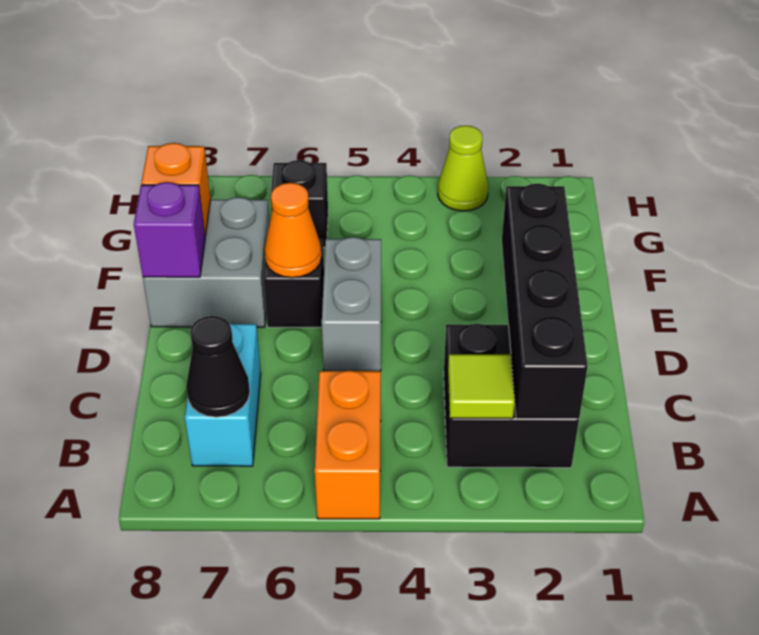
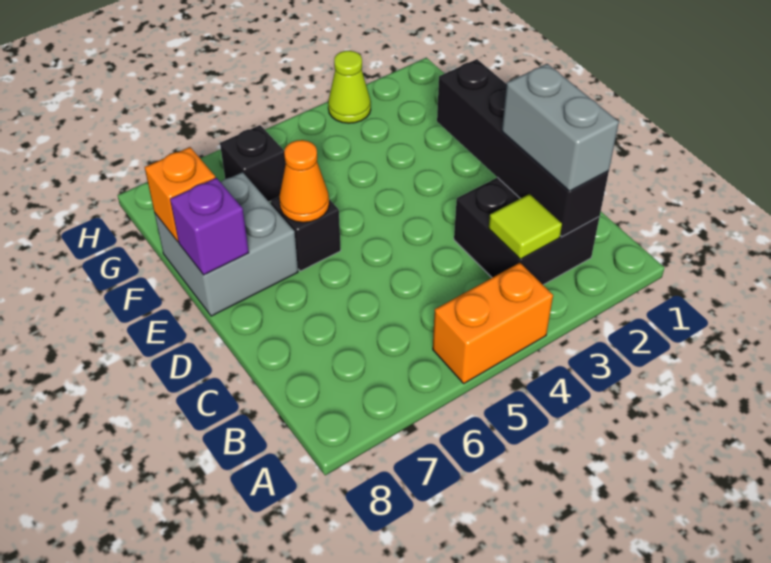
orange 1x2 brick [315,371,381,519] -> orange 1x2 brick turned to [433,263,553,383]
cyan 1x2 brick [185,323,261,466] -> none
black 1x1 cone [186,316,250,417] -> none
grey 1x2 brick [322,237,381,371] -> grey 1x2 brick moved to [502,64,619,191]

